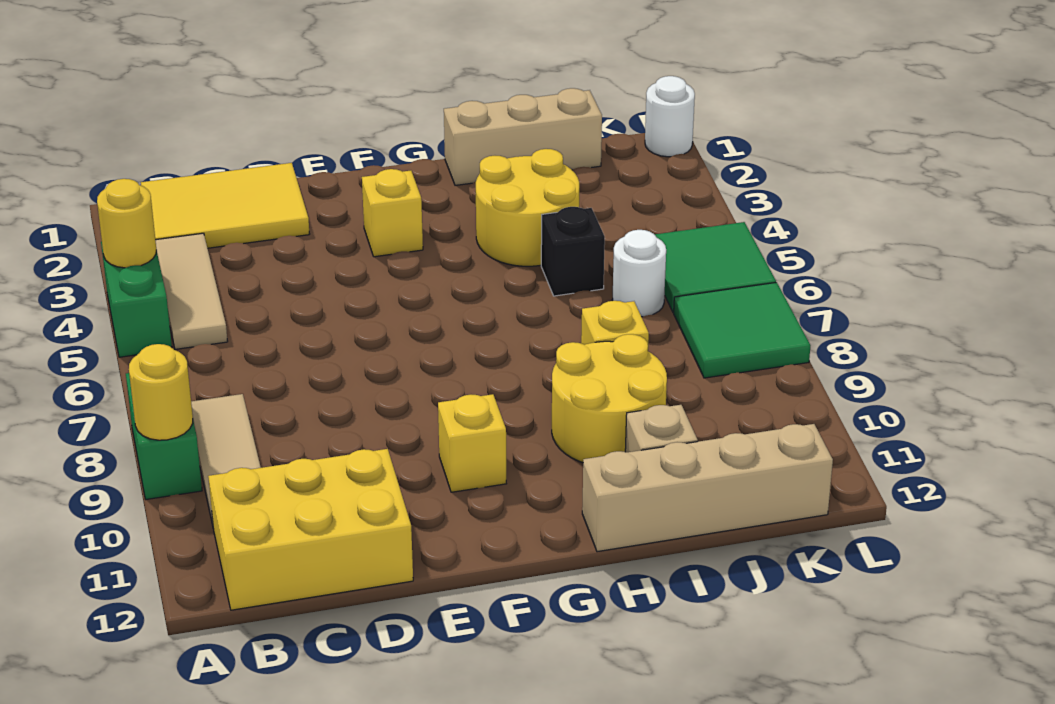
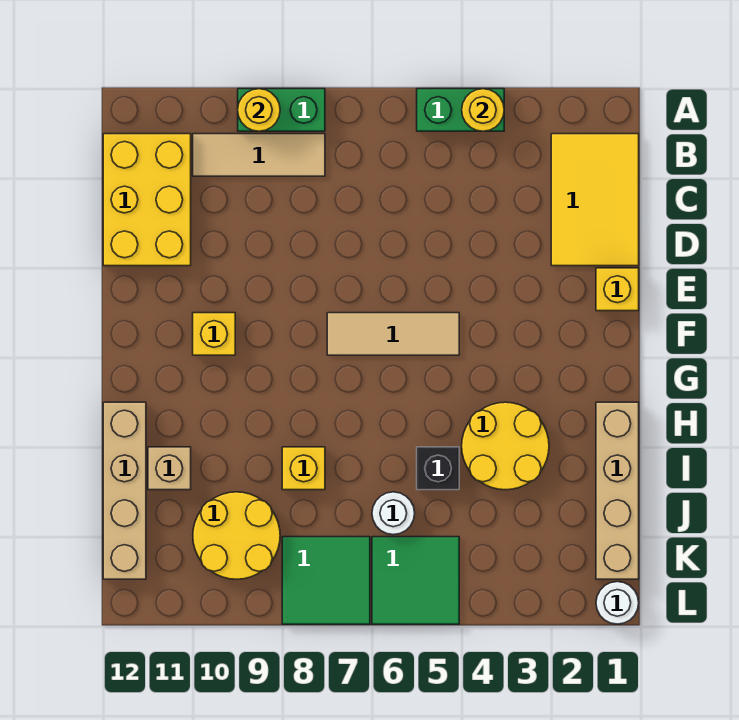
tan 1x3 tile [155,233,228,349] -> tan 1x3 tile moved to [327,313,459,355]
yellow 1x1 brick [362,169,423,257] -> yellow 1x1 brick moved to [596,268,639,311]
tan 1x3 brick [444,88,602,185] -> tan 1x4 brick [596,402,639,579]
yellow 2x2 round brick [552,334,667,463] -> yellow 2x2 round brick moved to [193,492,280,579]

